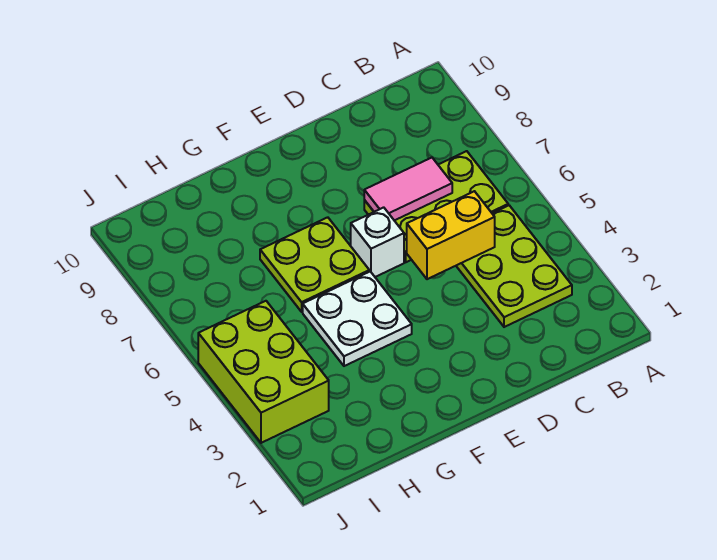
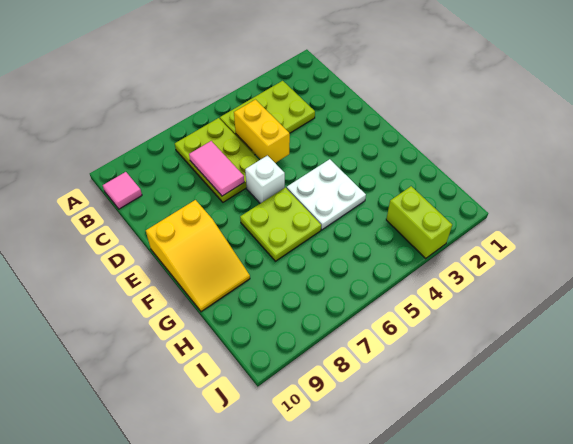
none -> pink 1x1 tile [103,172,142,209]
none -> yellow 2x3 slope [146,200,250,312]
lime 2x3 brick [198,301,329,443] -> lime 1x2 brick [386,186,452,258]

